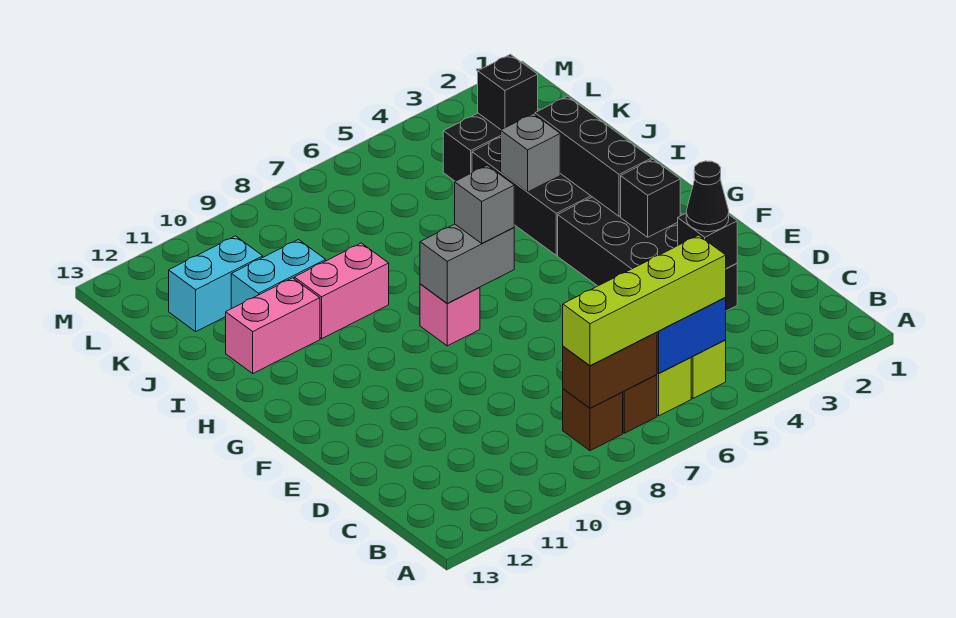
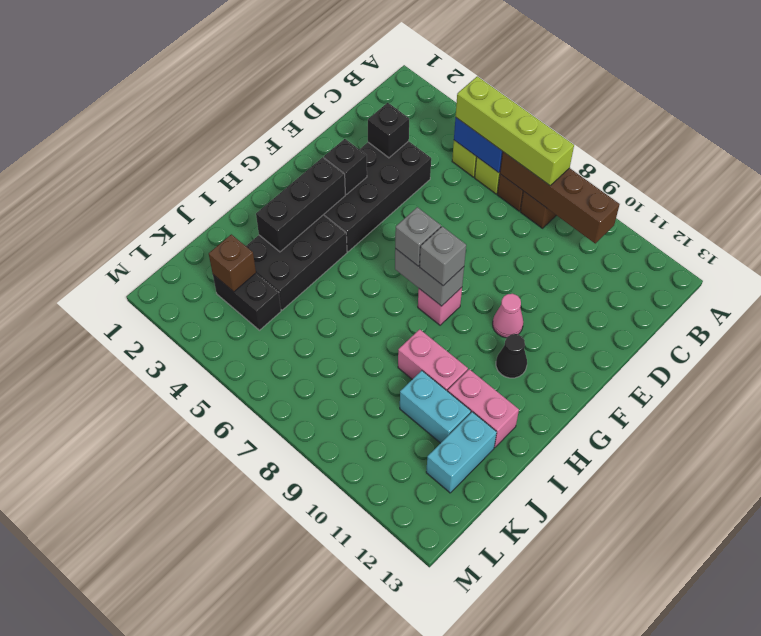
brown 1x2 brick [563,332,657,408] -> brown 1x4 brick [500,152,620,243]
black 1x1 cone [686,161,729,232] -> black 1x1 cone moved to [496,334,527,378]
none -> pink 1x1 cone [493,294,523,338]
grey 1x1 brick [500,114,560,192] -> grey 1x1 brick moved to [420,226,466,286]
black 1x1 brick [478,54,538,130] -> brown 1x1 brick [209,234,256,292]
cyan 1x2 brick [169,236,263,331] -> cyan 1x2 brick turned to [426,412,497,493]

